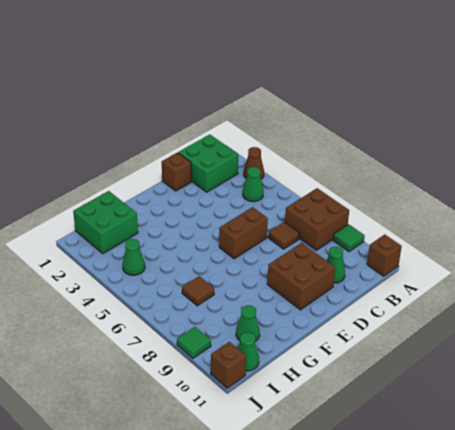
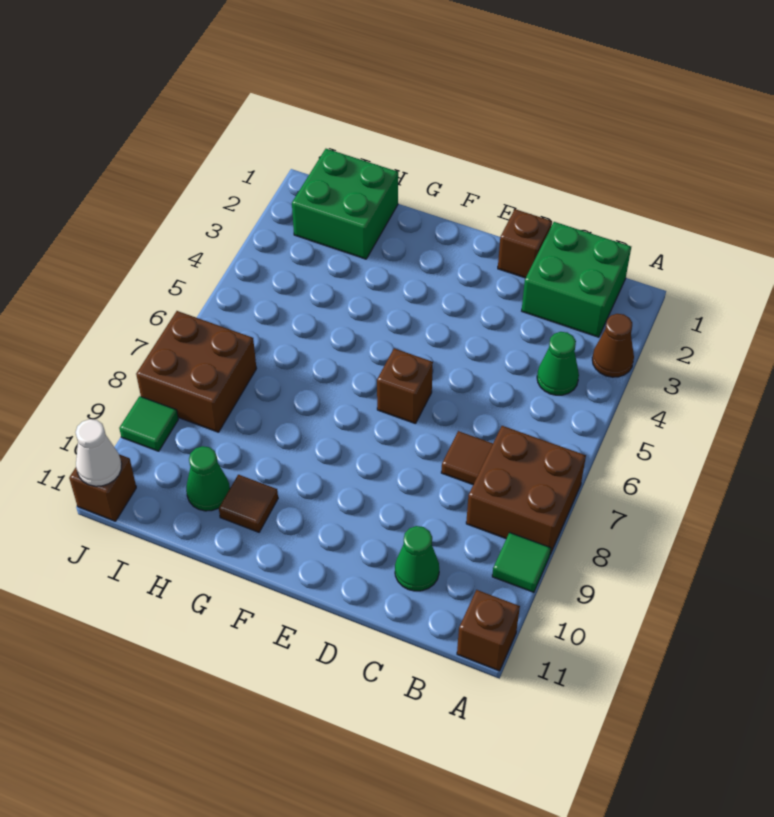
brown 1x2 brick [219,207,268,259] -> brown 1x1 brick [377,348,433,424]
brown 2x2 brick [267,243,335,310] -> brown 2x2 brick moved to [136,311,256,432]
brown 1x1 tile [182,276,214,306] -> brown 1x1 tile moved to [219,475,278,532]
green 1x1 cone [122,239,145,275] -> none
green 1x1 cone [238,332,259,371] -> none
none -> white 1x1 cone [75,419,122,486]

